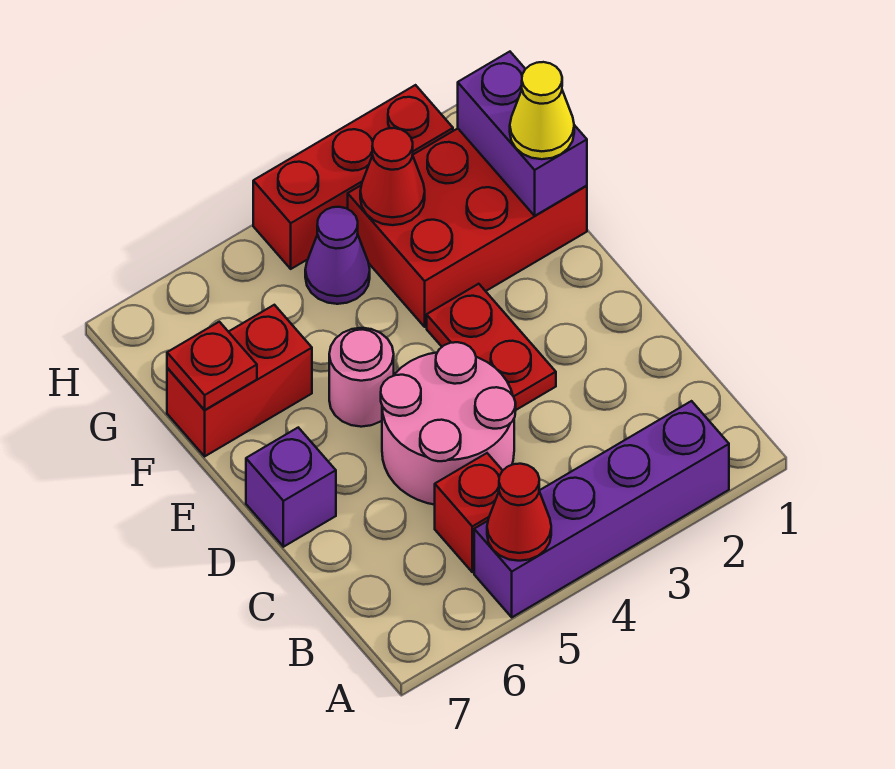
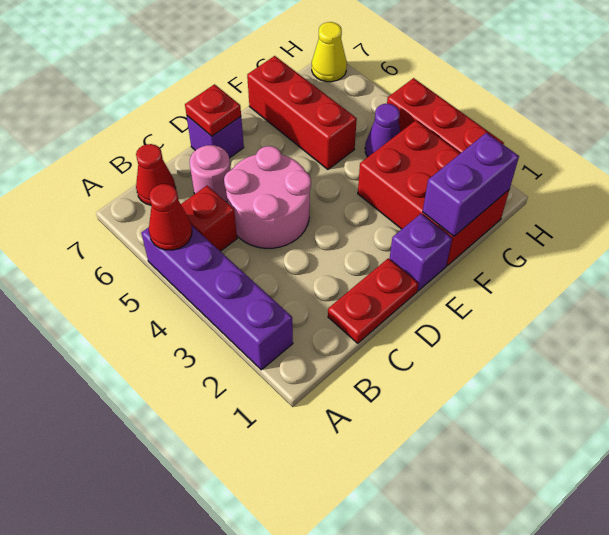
red 1x2 plate [427,284,556,410] -> red 1x2 plate moved to [328,258,419,343]
none -> purple 1x1 brick [390,214,452,291]
pink 1x1 round brick [329,328,394,427] -> pink 1x1 round brick moved to [189,145,231,202]
yellow 1x1 cone [510,62,574,159] -> yellow 1x1 cone moved to [312,22,347,82]
red 1x2 brick [167,305,312,456] -> red 1x3 brick [247,56,357,169]
red 1x1 plate [167,322,257,410] -> red 1x1 plate moved to [185,84,241,136]
red 1x1 cone [360,128,425,225] -> red 1x1 cone moved to [136,144,176,205]

